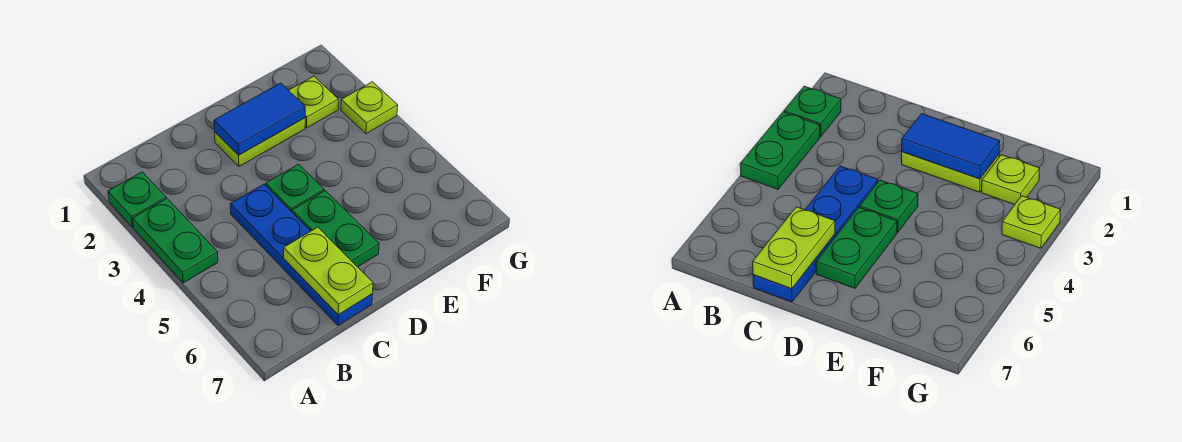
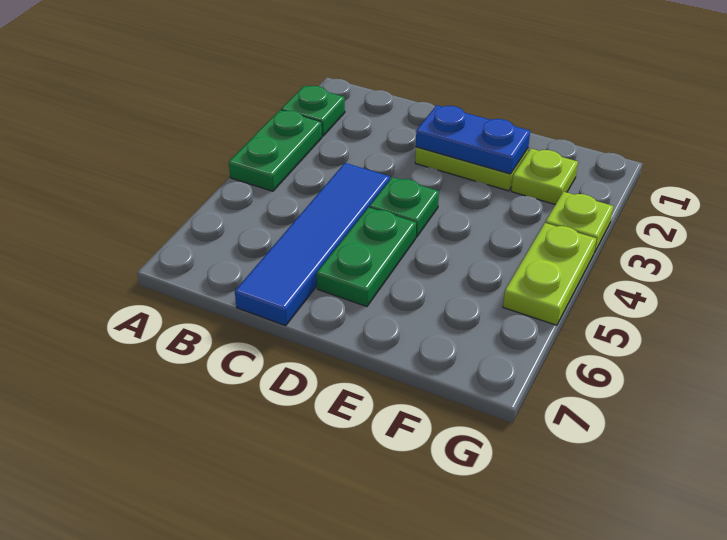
blue 1x4 plate [230,184,372,325] -> blue 1x4 tile [235,163,390,326]
lime 1x2 plate [284,227,373,315] -> lime 1x2 plate moved to [503,223,596,325]
blue 1x2 tile [214,83,305,155] -> blue 1x2 plate [416,105,530,174]

